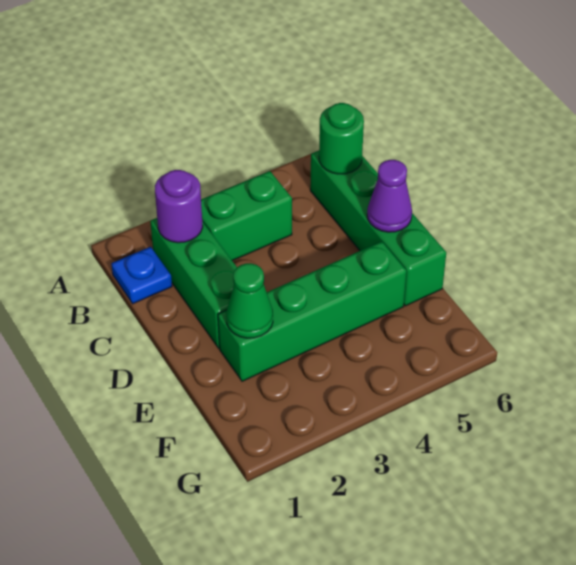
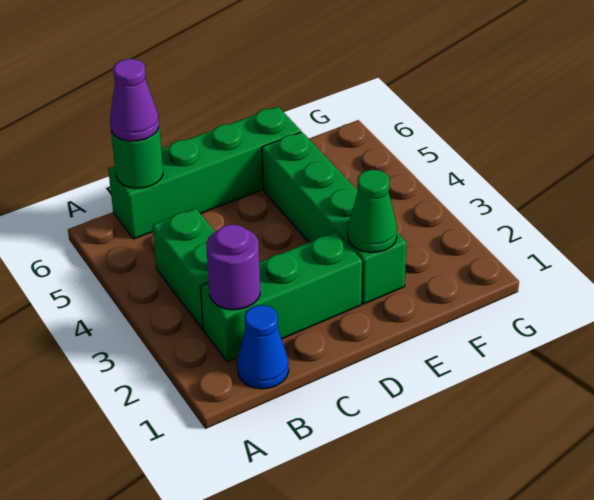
blue 1x1 plate [111,247,172,304] -> blue 1x1 cone [237,305,289,389]
purple 1x1 cone [367,160,412,232] -> purple 1x1 cone moved to [110,59,159,141]

